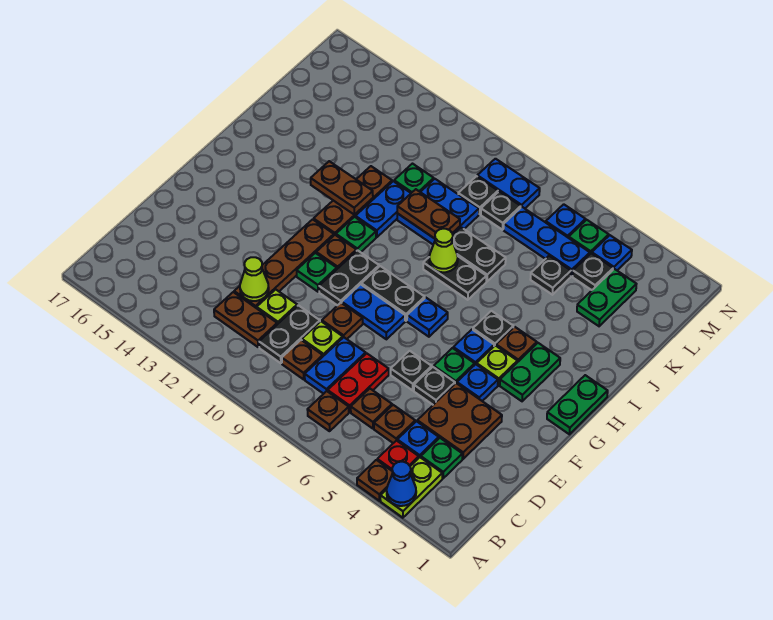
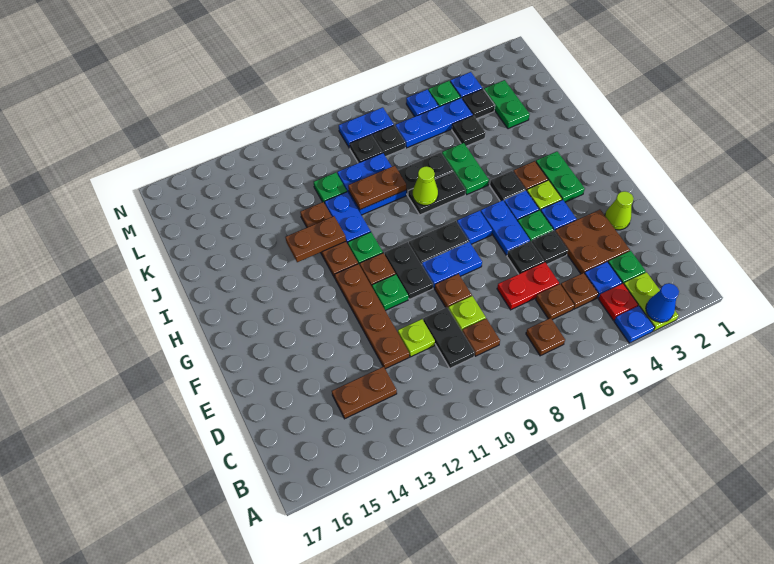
brown 1x1 plate [357,460,392,501] -> blue 1x1 plate [614,306,655,343]
red 1x2 plate [328,353,389,412] -> red 1x2 plate turned to [497,262,559,310]
blue 1x2 plate [305,337,366,394] -> blue 1x2 plate moved to [481,200,530,255]
brown 1x2 plate [214,292,277,347] -> brown 1x2 plate moved to [332,367,397,419]
lime 1x1 cone [240,257,269,301] -> lime 1x1 cone moved to [605,191,634,230]
green 1x2 plate [547,375,608,434] -> green 1x2 plate moved to [442,143,489,195]

